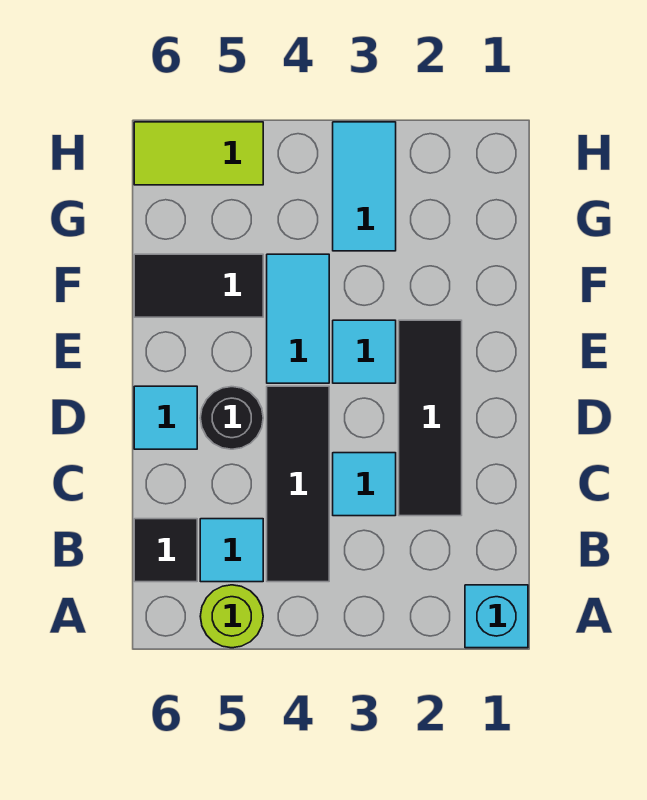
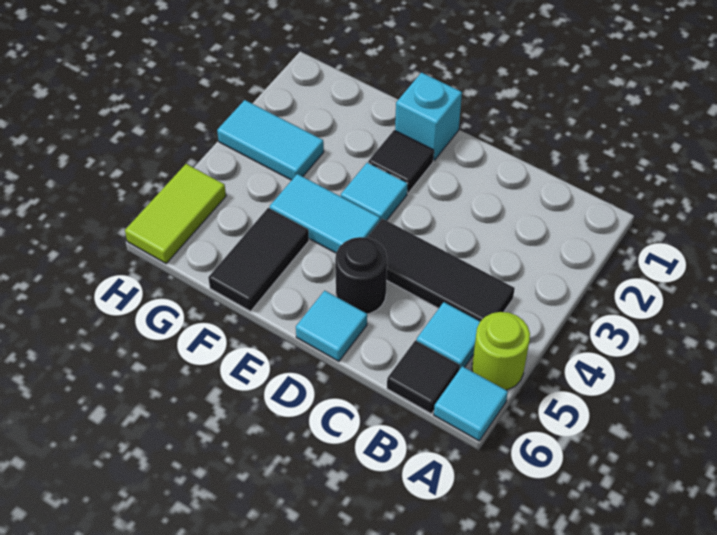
cyan 1x1 brick [465,585,528,648] -> cyan 1x1 brick moved to [395,73,462,160]
black 1x3 tile [399,320,462,516] -> black 1x1 tile [368,130,434,193]
cyan 1x1 tile [333,453,396,516] -> cyan 1x1 tile moved to [434,366,508,441]

